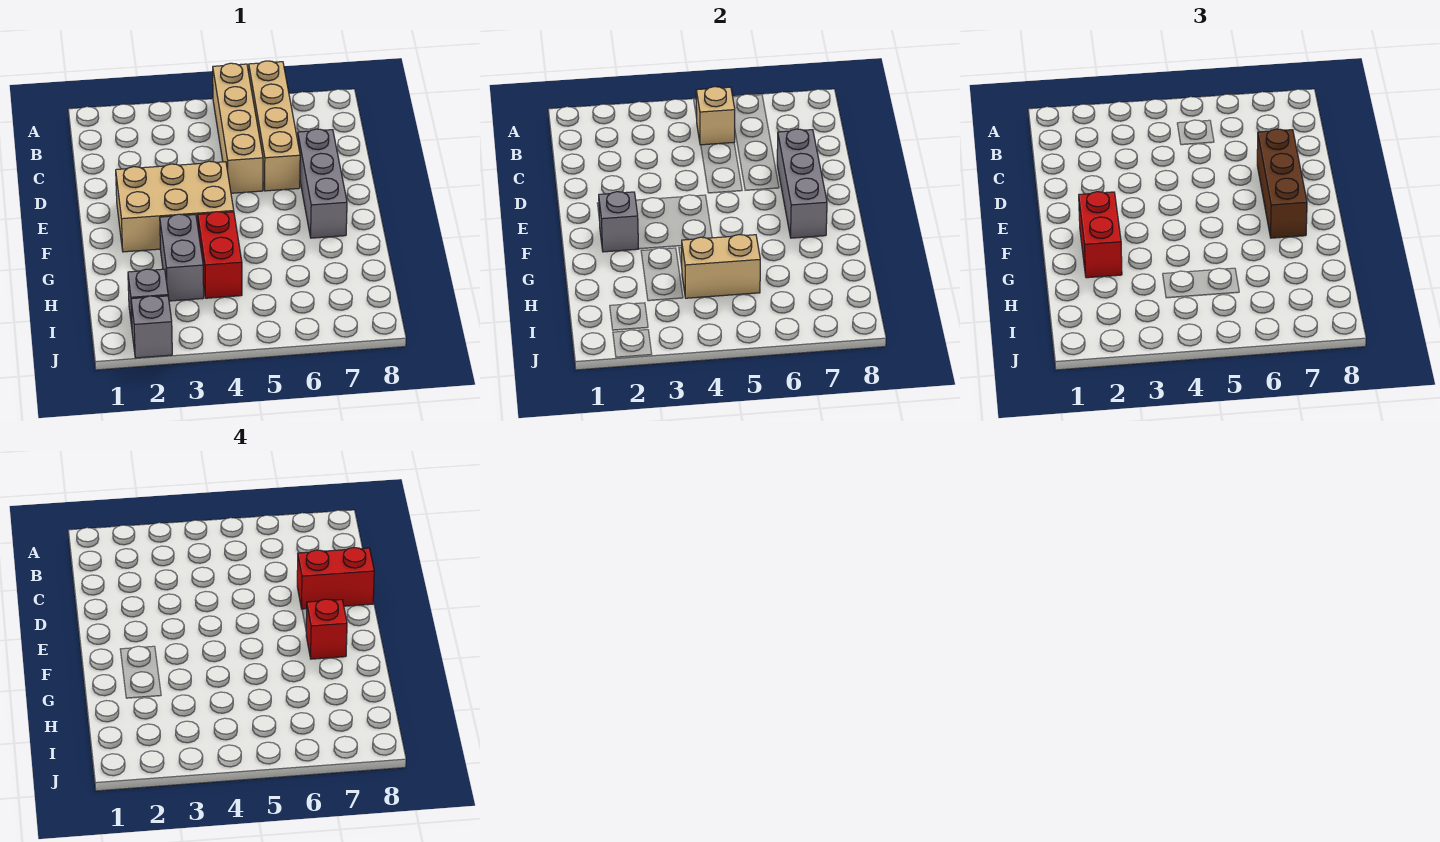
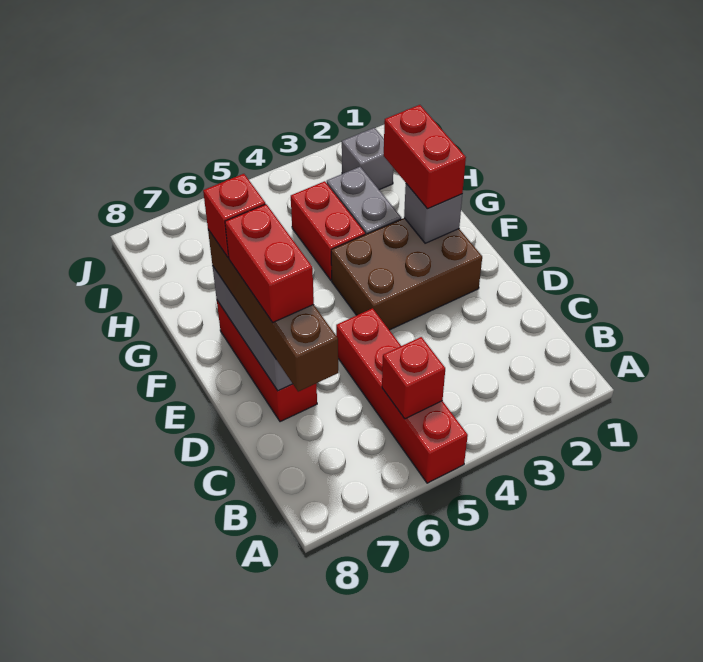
tan 1x4 brick [213,63,263,193] -> red 1x4 brick [336,308,468,483]
tan 1x4 brick [249,61,300,191] -> none
tan 1x1 brick [696,87,735,145] -> red 1x1 brick [382,337,445,419]
grey 1x3 brick [298,129,347,238] -> red 1x3 brick [217,301,317,422]
brown 1x3 brick [1257,129,1307,238] -> brown 1x4 brick [208,230,338,392]
red 1x2 brick [297,548,374,609] -> red 1x2 brick turned to [225,204,314,322]
tan 2x3 brick [116,161,234,252] -> brown 2x3 brick [331,218,482,330]
tan 1x2 brick [681,235,760,298] -> none
grey 1x1 brick [131,296,172,358] -> none

